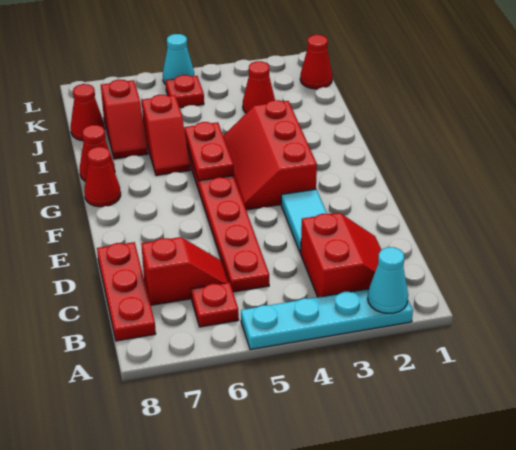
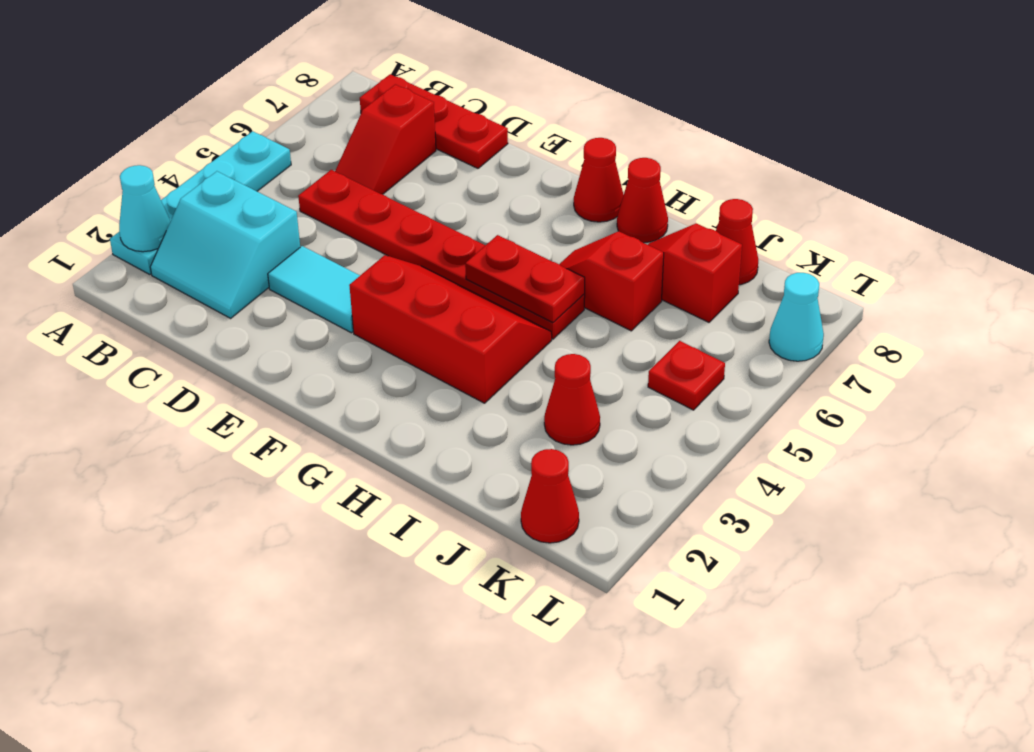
red 2x2 slope [301,213,381,297] -> cyan 2x2 slope [150,171,300,318]
red 1x1 plate [191,282,239,327] -> none
cyan 1x1 cone [163,34,194,84] -> cyan 1x1 cone moved to [769,273,824,361]

